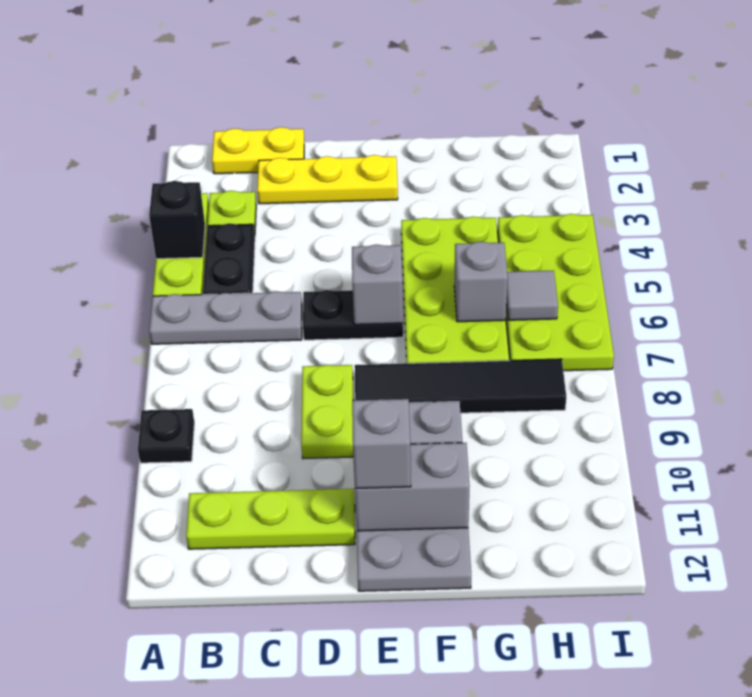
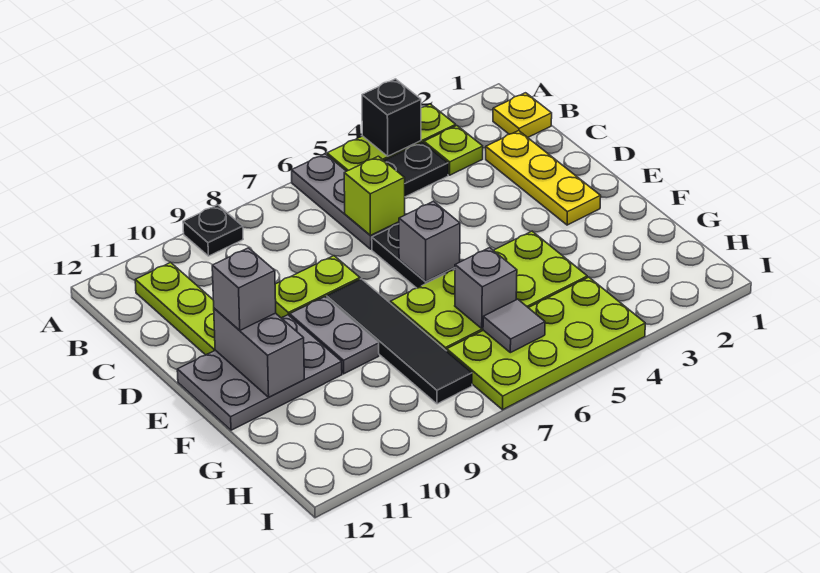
yellow 1x2 plate [212,127,304,174] -> yellow 1x1 plate [493,93,552,137]
none -> lime 1x1 brick [344,156,405,235]

